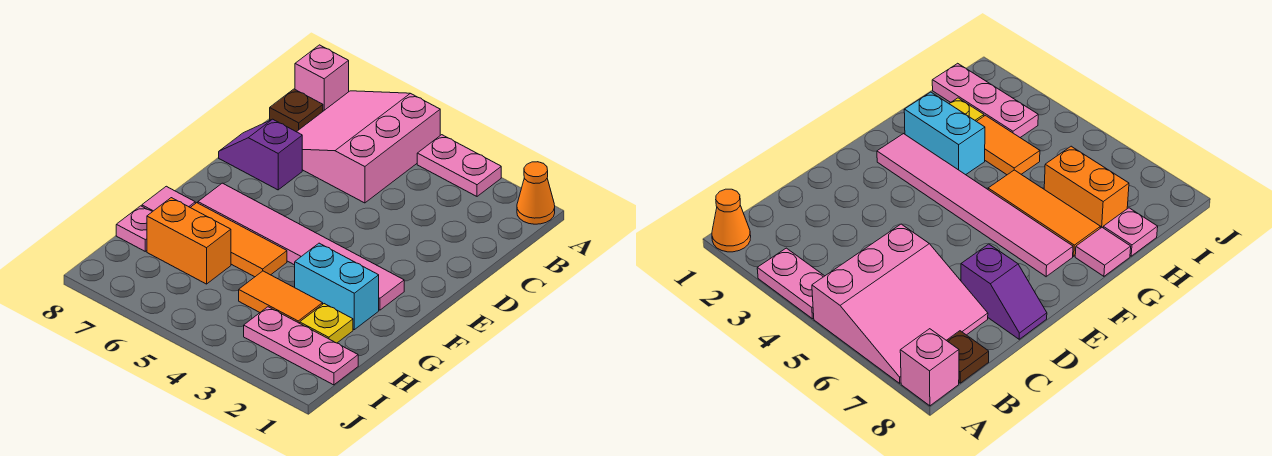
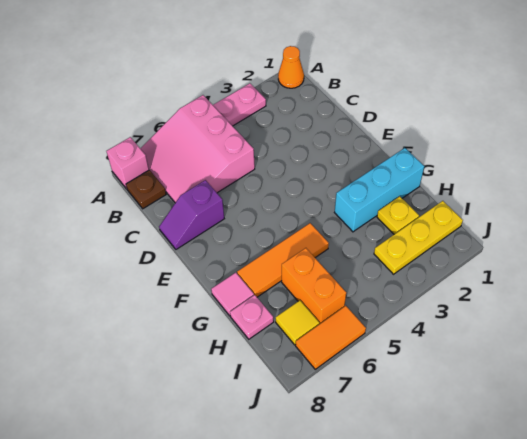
pink 1x6 tile [198,183,404,310] -> none
cyan 1x2 brick [294,243,379,330] -> cyan 1x3 brick [335,148,424,232]
orange 1x2 tile [239,271,323,323] -> orange 1x2 tile moved to [296,306,366,369]
orange 1x2 brick [147,198,231,284] -> orange 1x2 brick turned to [282,248,346,324]
pink 1x3 plate [244,307,358,385] -> yellow 1x3 plate [374,201,463,274]
none -> yellow 1x1 tile [276,300,319,345]

